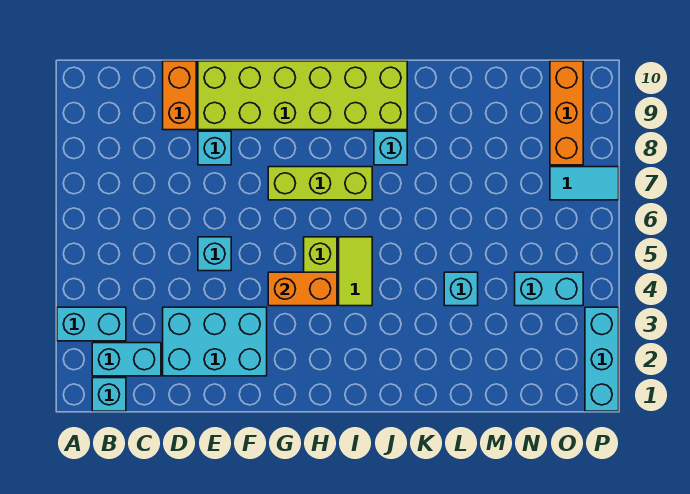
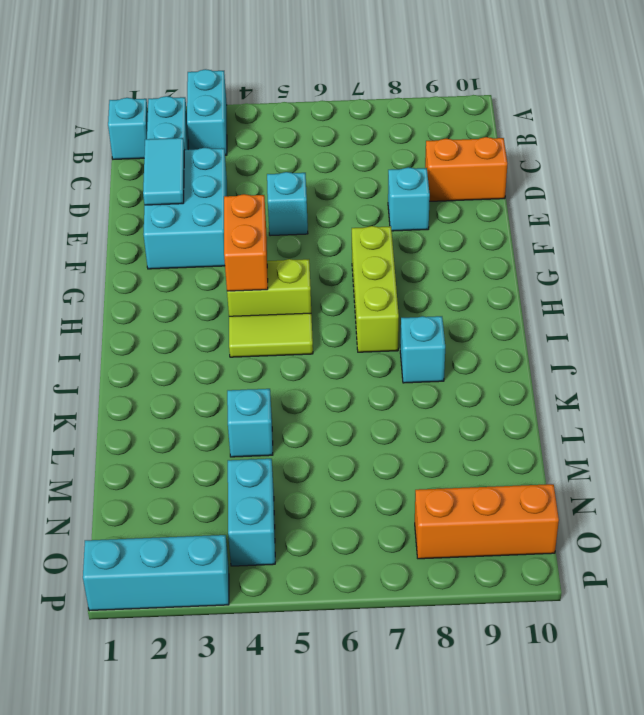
lime 2x6 brick [198,61,407,130] -> none
cyan 1x2 tile [550,167,619,200] -> cyan 1x2 tile moved to [143,138,184,205]

